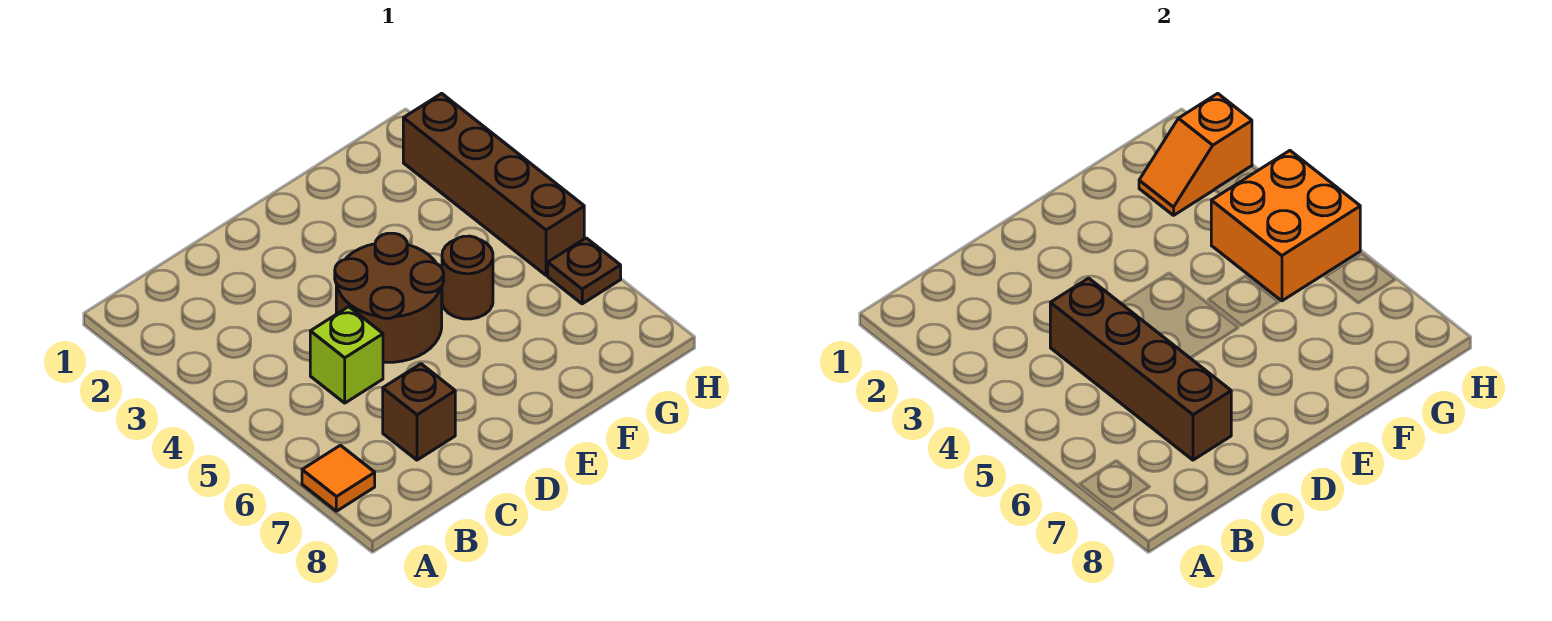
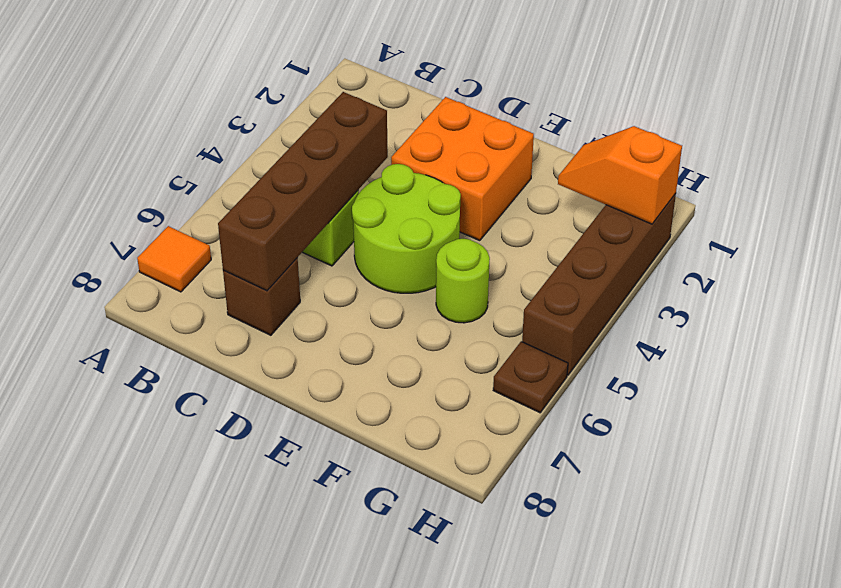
brown 2x2 round brick [335,233,444,362] -> lime 2x2 round brick [352,164,461,293]
brown 1x1 round brick [442,236,493,319] -> lime 1x1 round brick [436,239,490,323]
orange 2x2 brick [1211,151,1360,301] -> orange 2x2 brick moved to [391,97,534,241]

